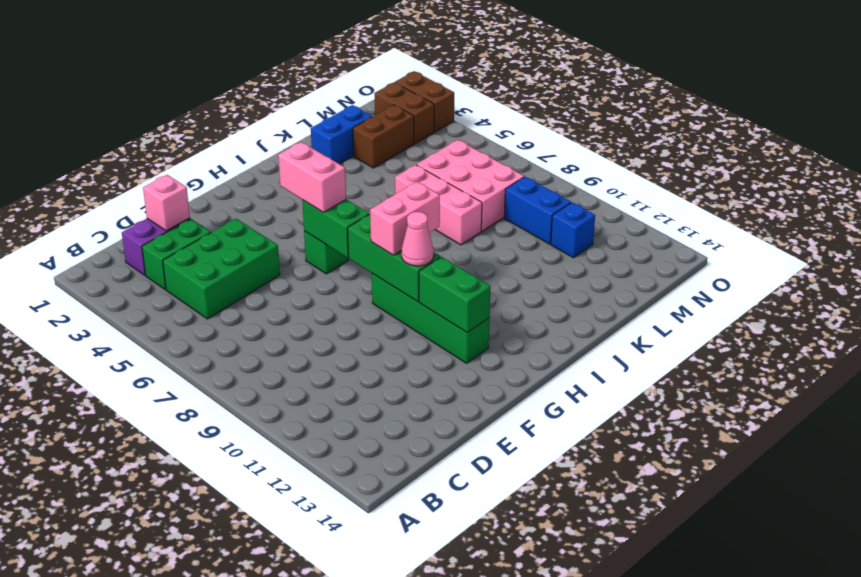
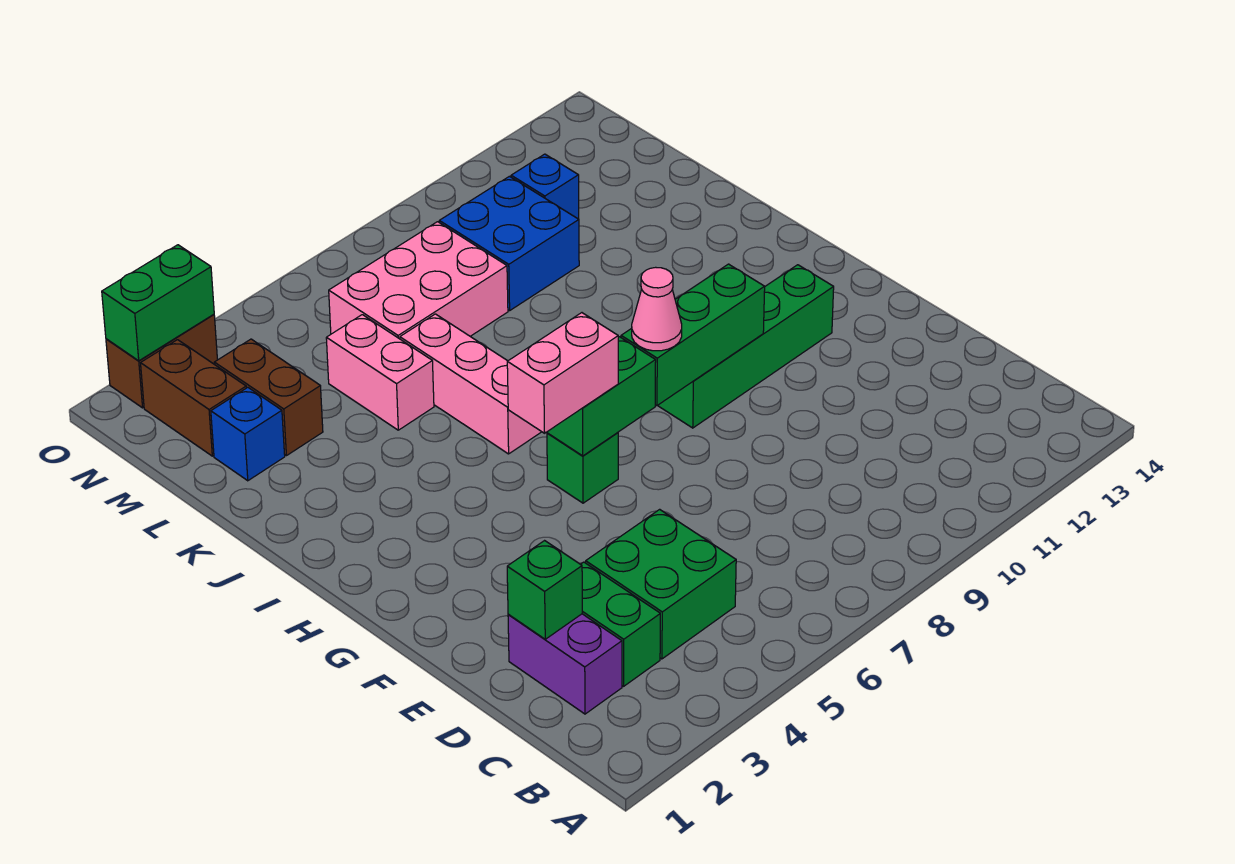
green 2x3 brick [163,219,280,319] -> green 2x2 brick [586,509,736,659]
pink 1x1 brick [143,175,190,231] -> green 1x1 brick [507,541,582,639]
pink 1x2 brick [370,182,440,255] -> pink 1x2 brick moved to [326,315,434,430]
pink 1x1 cone [402,212,434,266] -> pink 1x1 cone moved to [632,267,682,351]
green 1x2 brick [419,257,490,333] -> green 1x2 brick moved to [102,245,214,361]
blue 1x2 brick [311,105,372,164] -> blue 1x1 brick [211,387,285,481]
pink 1x3 brick [395,165,482,245] -> pink 1x3 brick turned to [400,314,541,454]
blue 1x2 brick [504,177,571,244] -> blue 2x2 brick [439,176,579,311]
brown 1x2 brick [374,82,434,144] -> brown 1x2 brick turned to [141,340,246,456]

